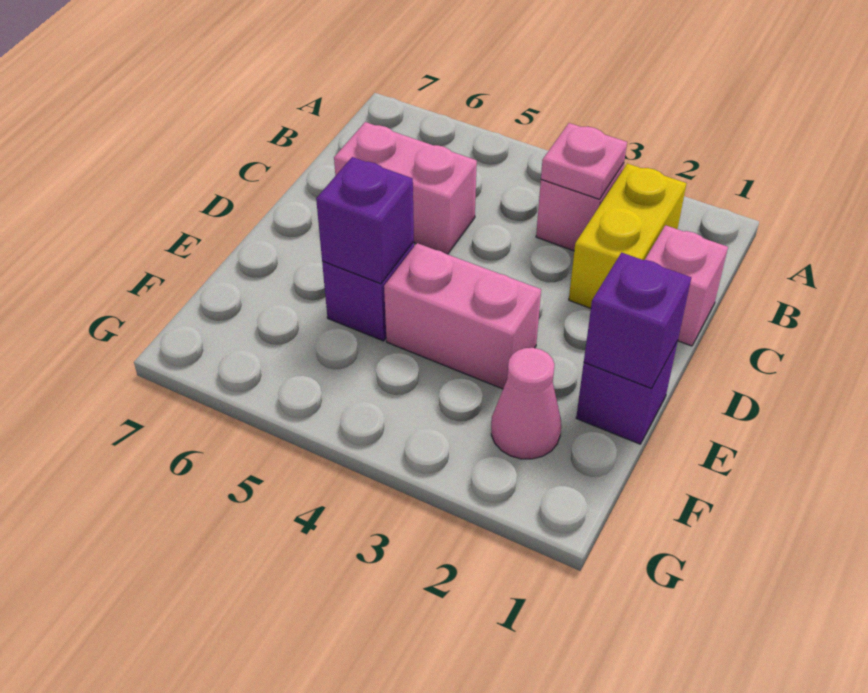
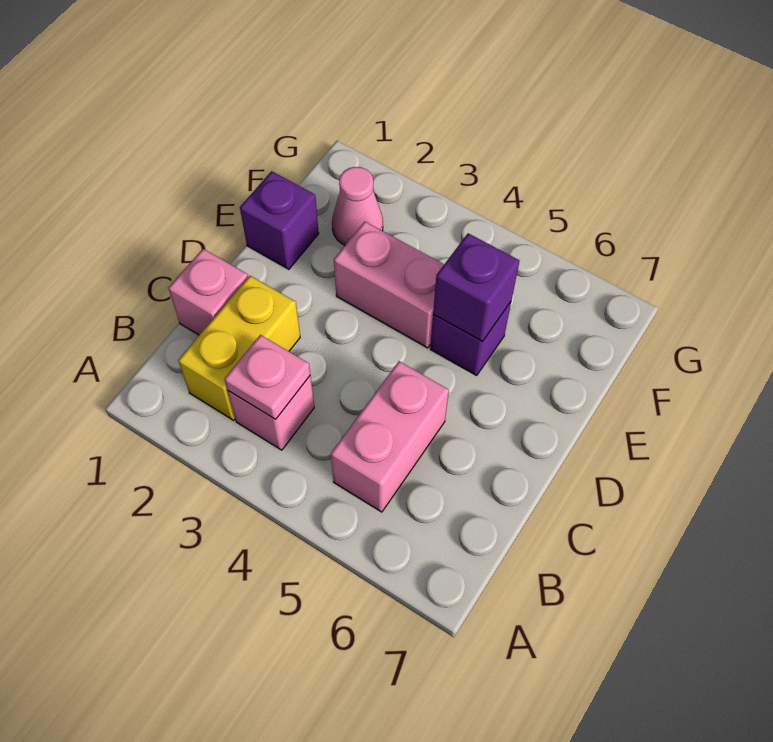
pink 1x2 brick [334,122,477,254] -> pink 1x2 brick turned to [331,361,449,512]
purple 1x1 brick [584,253,691,388] -> none

